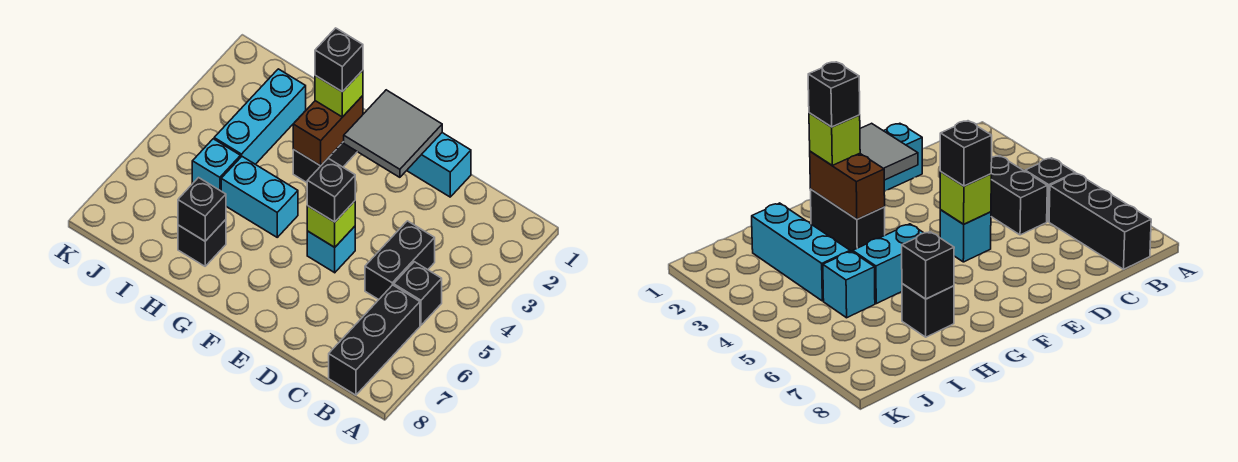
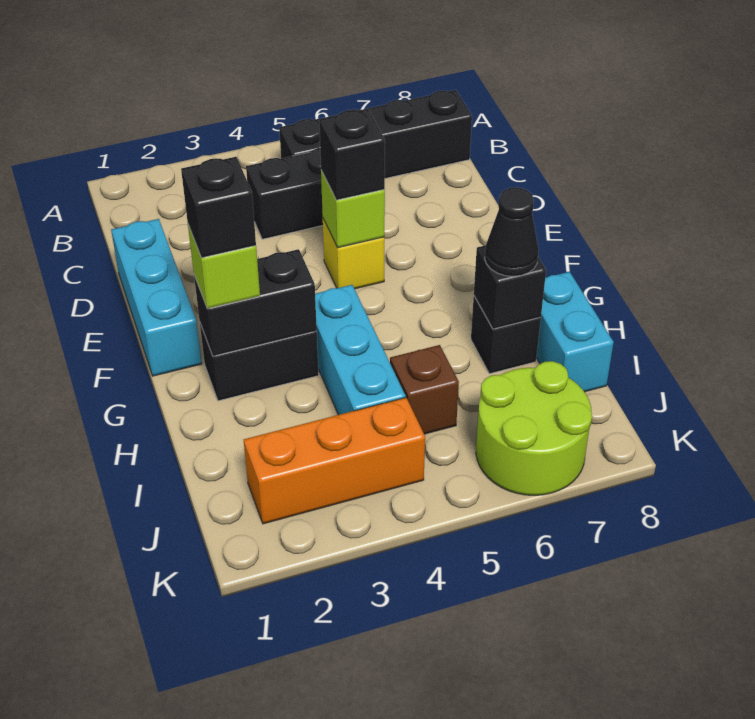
grey 2x2 tile [343,90,442,177] -> none
cyan 1x1 brick [307,226,355,273] -> yellow 1x1 brick [323,219,384,289]
brown 1x2 brick [293,96,363,166] -> black 1x2 brick [194,249,317,356]
cyan 1x2 brick [221,157,298,237] -> cyan 1x2 brick moved to [536,272,614,392]
none -> black 1x1 cone [485,187,539,276]
cyan 1x3 brick [214,69,306,164] -> cyan 1x3 brick turned to [315,285,406,415]
cyan 1x1 brick [192,139,241,191] -> brown 1x1 brick [390,345,459,434]
none -> orange 1x3 brick [244,398,425,524]
none -> lime 2x2 round brick [476,361,592,495]

